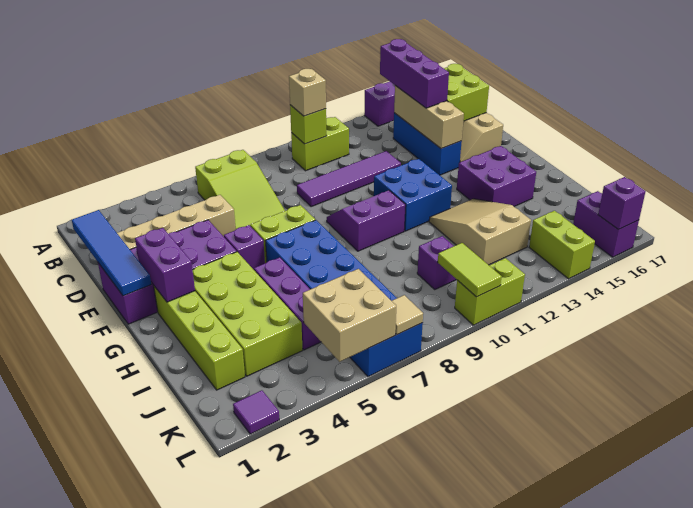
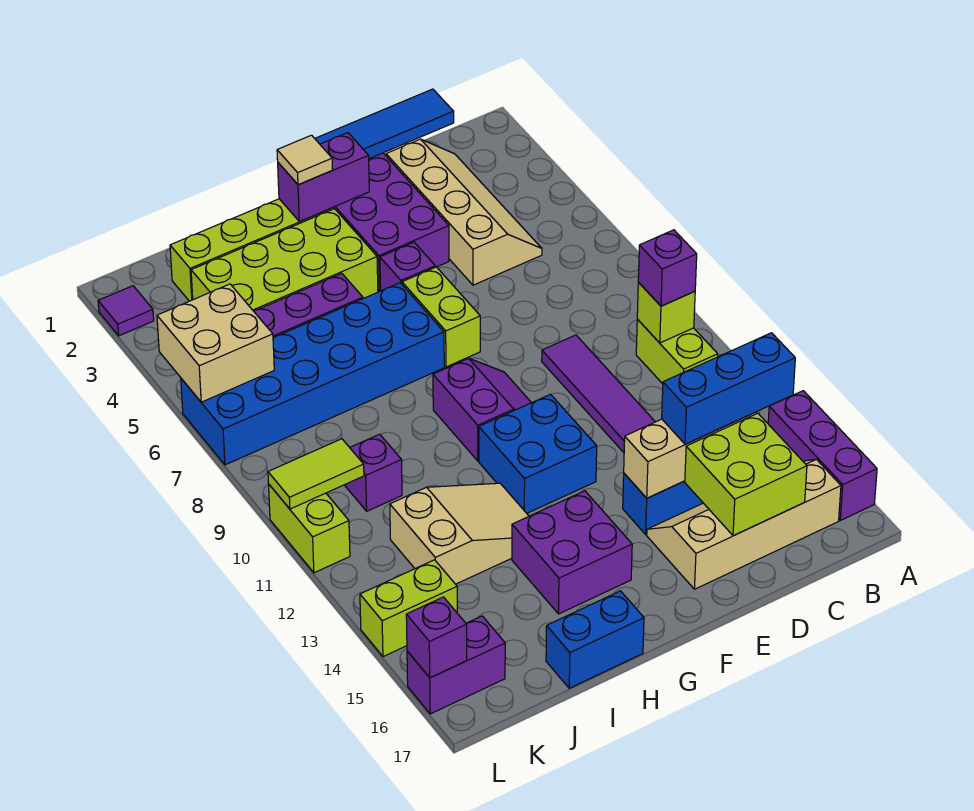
lime 2x3 slope [195,150,285,229] -> none
tan 1x1 brick [289,69,326,116] -> purple 1x1 brick [638,230,697,306]
purple 1x3 brick [380,39,449,108] -> blue 1x3 brick [662,333,795,444]
none -> blue 1x2 brick [546,591,644,688]
tan 1x1 tile [392,295,423,335] -> tan 1x1 tile moved to [277,135,333,185]

